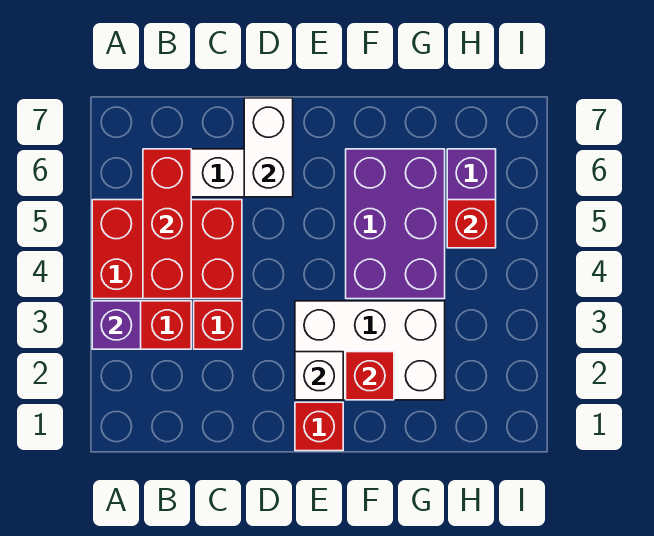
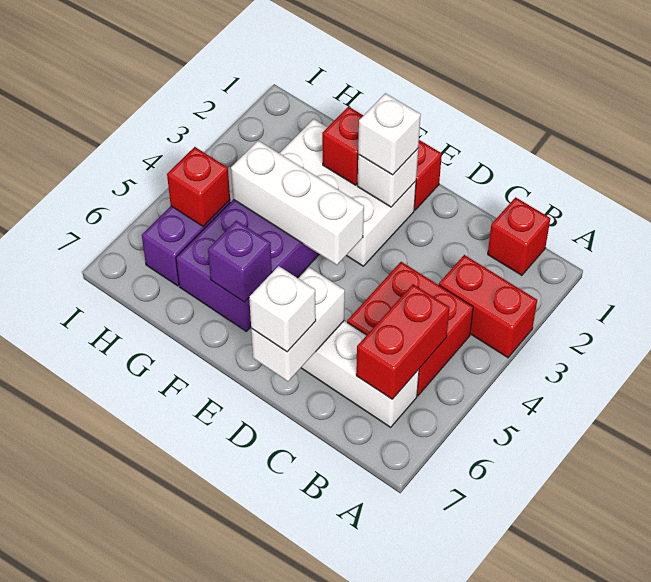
purple 1x1 brick [92,301,141,349] -> purple 1x1 brick moved to [208,221,272,302]
red 2x3 brick [92,200,242,299] -> red 2x2 brick [347,262,473,396]
red 1x3 brick [143,149,191,299] -> red 1x2 brick [356,284,450,399]
red 1x1 brick [194,301,242,349] -> red 1x1 brick moved to [488,197,550,275]
none -> white 1x1 brick [249,266,316,352]
none -> white 1x1 brick [358,93,421,175]
none -> white 1x3 brick [231,141,364,265]

